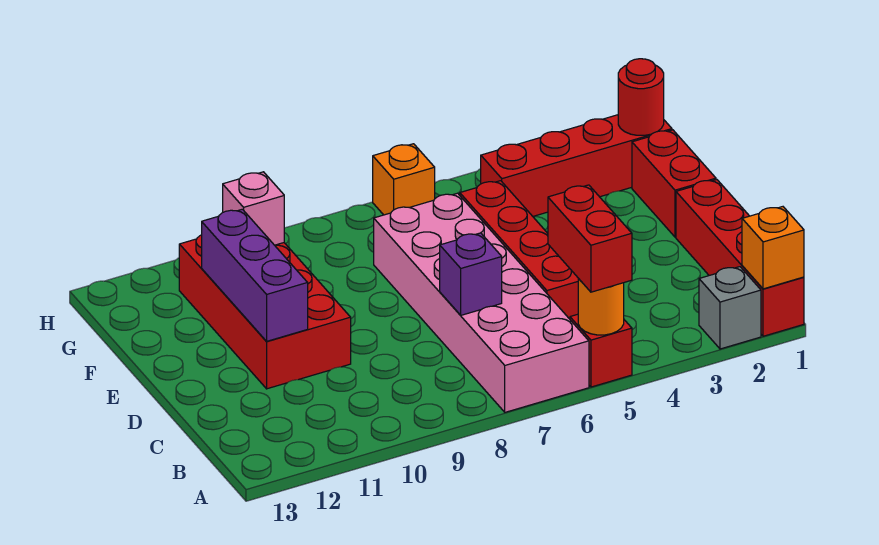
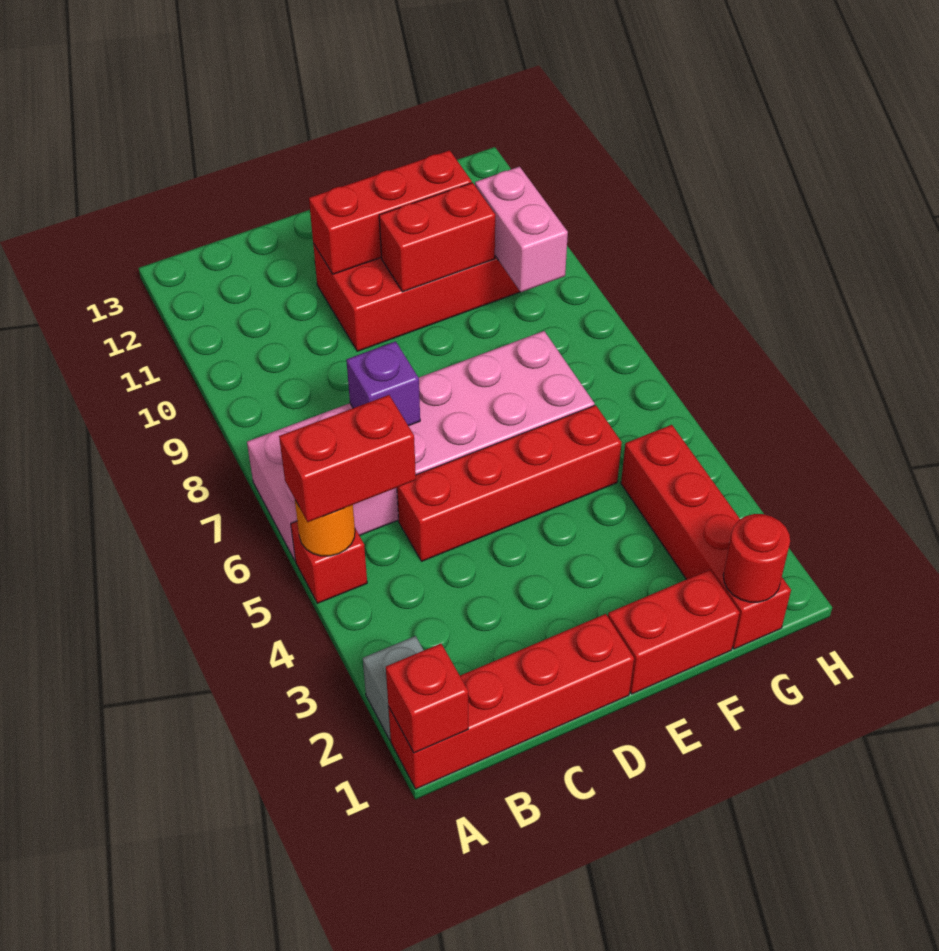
orange 1x1 brick [742,207,804,289] -> red 1x1 brick [386,644,468,753]
purple 1x3 brick [202,209,308,341] -> red 1x3 brick [309,150,472,274]
none -> red 1x2 brick [379,183,495,292]
pink 1x1 brick [223,172,284,245] -> pink 1x2 brick [475,167,568,292]
orange 1x1 brick [373,144,435,215] -> none

